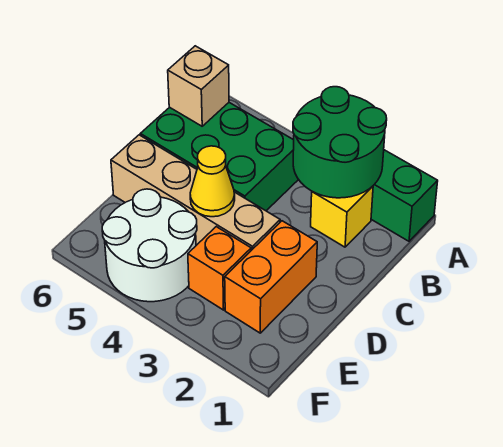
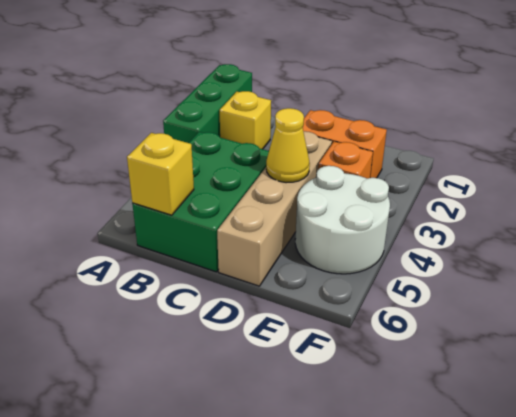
green 2x2 round brick [293,87,387,198] -> none
tan 1x1 brick [168,46,229,126] -> yellow 1x1 brick [127,133,194,215]

